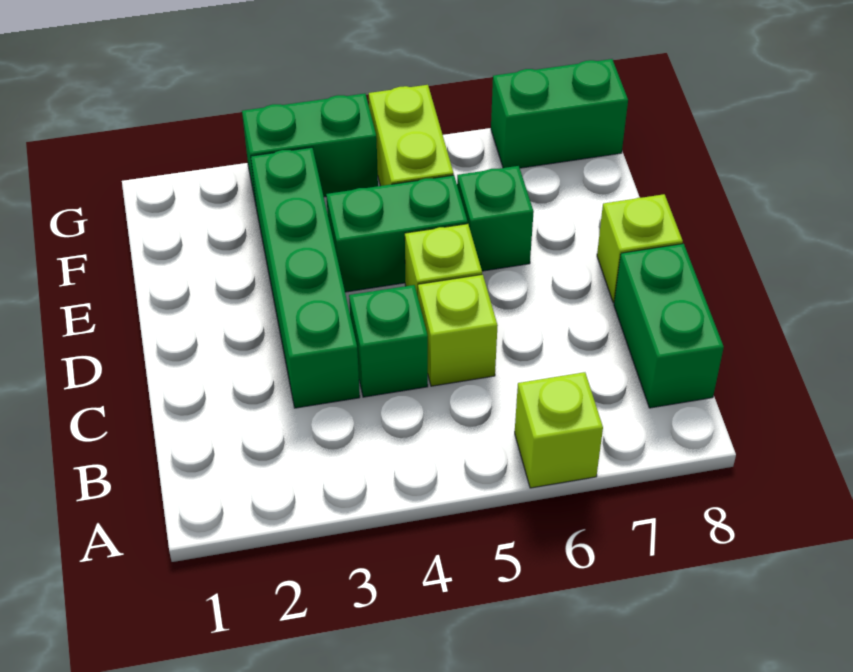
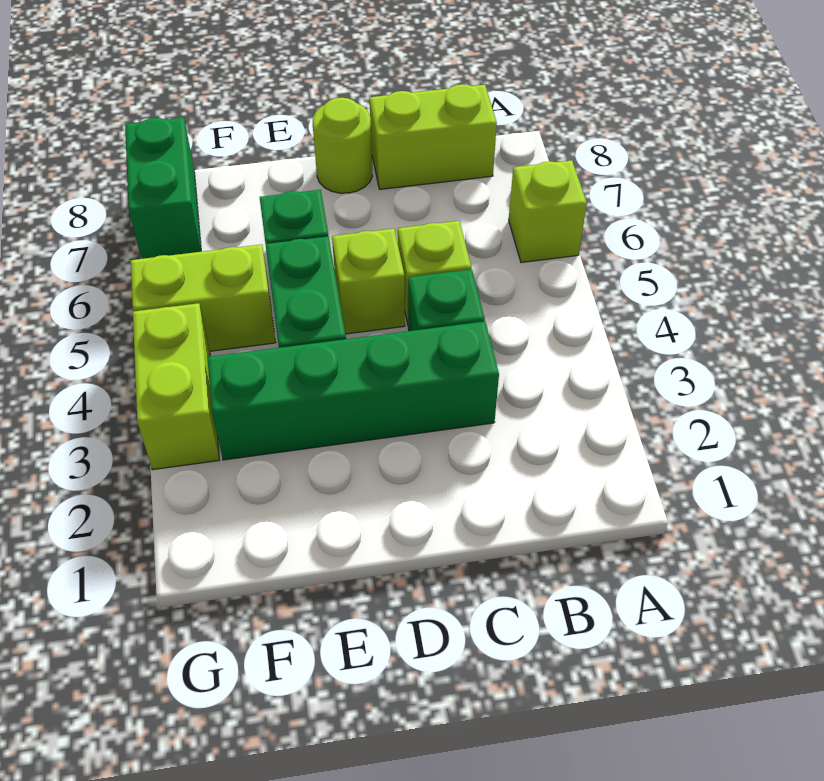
green 1x2 brick [614,244,724,408] -> lime 1x2 brick [369,84,497,189]
lime 1x1 brick [597,194,683,303] -> lime 1x1 round brick [313,98,372,193]
green 1x2 brick [242,94,378,203] -> lime 1x2 brick [133,303,219,470]

